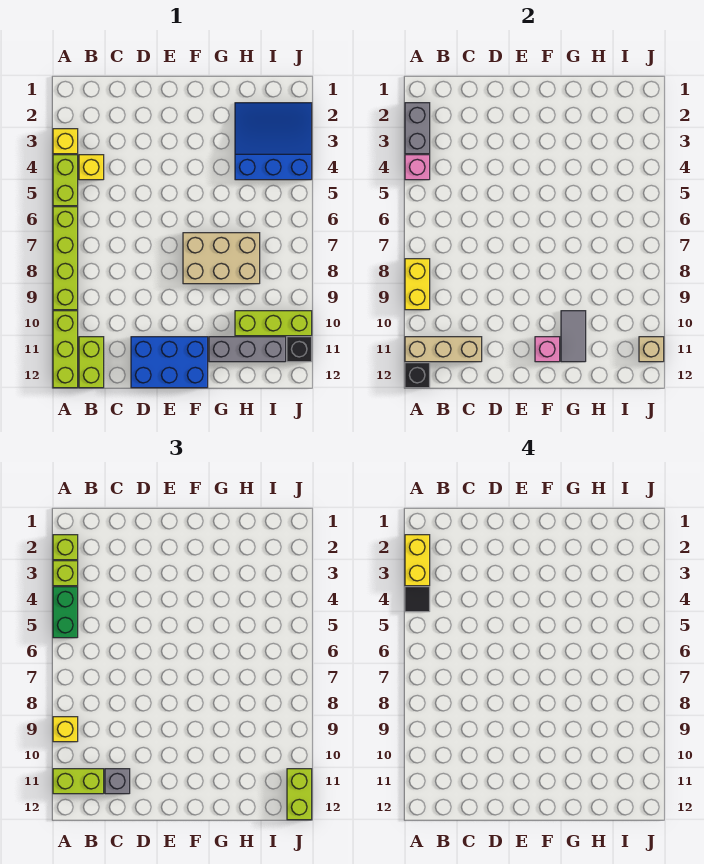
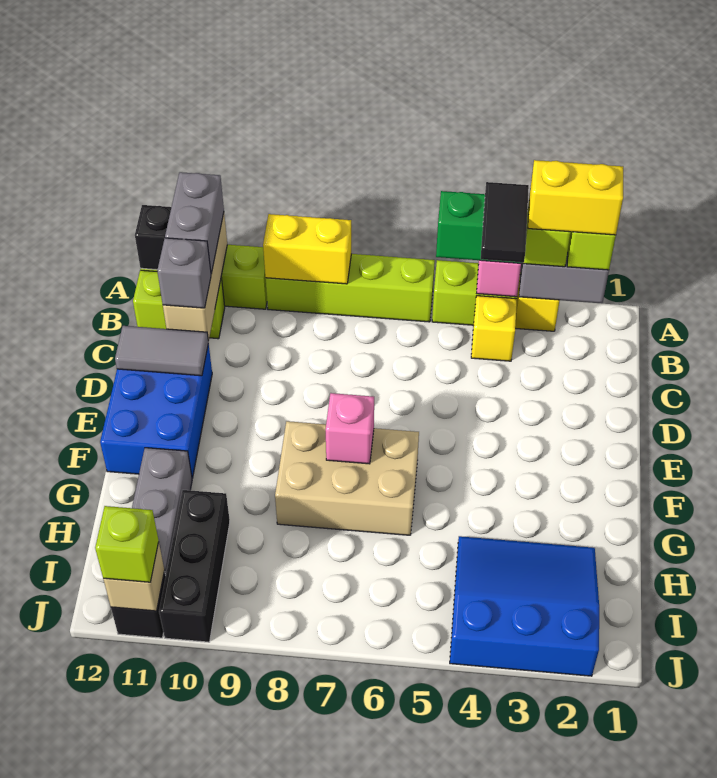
black 1x1 tile [405,587,430,612] -> black 1x2 tile [481,182,529,262]
yellow 1x1 brick [53,717,78,742] -> none
lime 1x2 brick [53,769,104,794] -> grey 1x2 brick [165,172,224,274]
tan 2x3 brick [183,233,260,284] -> tan 2x3 brick turned to [275,421,419,535]
pink 1x1 brick [535,337,560,362] -> pink 1x1 brick moved to [325,393,374,464]
grey 1x2 tile [561,311,586,362] -> grey 1x2 tile moved to [115,326,208,376]
blue 3x3 slope [235,103,312,180] -> blue 3x3 slope turned to [450,536,599,676]
lime 1x3 brick [235,311,312,336] -> black 1x3 brick [159,490,230,642]
lime 1x2 brick [287,769,312,820] -> lime 1x1 brick [95,506,159,582]

